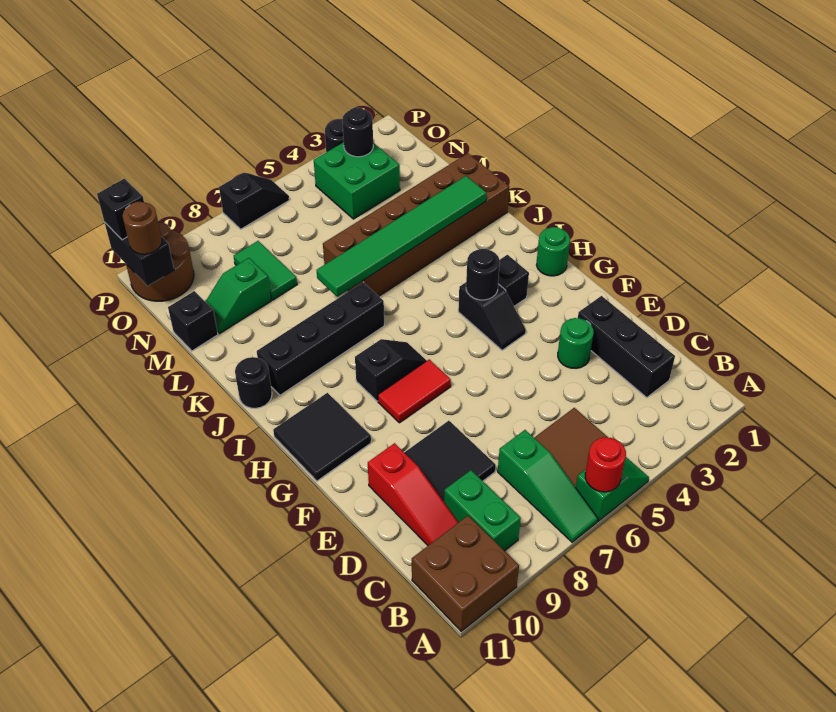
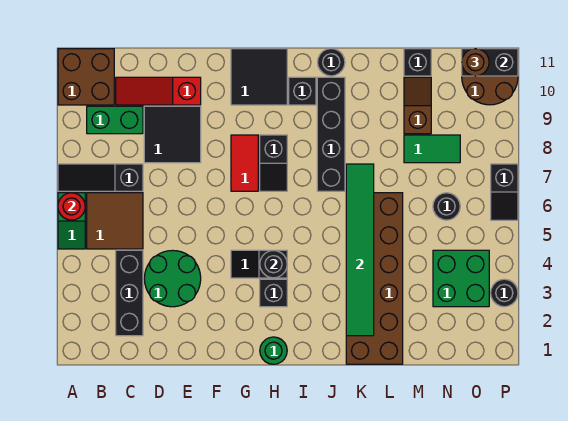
green 1x3 slope [498,430,598,542] -> black 1x3 slope [58,164,143,191]
black 1x3 brick [578,296,675,398] -> black 1x3 brick turned to [116,250,143,336]
green 1x1 round brick [558,318,594,368] -> green 2x2 round brick [144,250,201,307]
green 1x2 slope [206,258,271,334] -> brown 1x2 slope [404,77,431,134]
black 1x1 round brick [342,108,373,157] -> black 1x1 round brick moved to [433,193,460,220]
black 1x1 brick [97,179,144,240] -> black 1x1 brick moved to [289,77,316,105]

